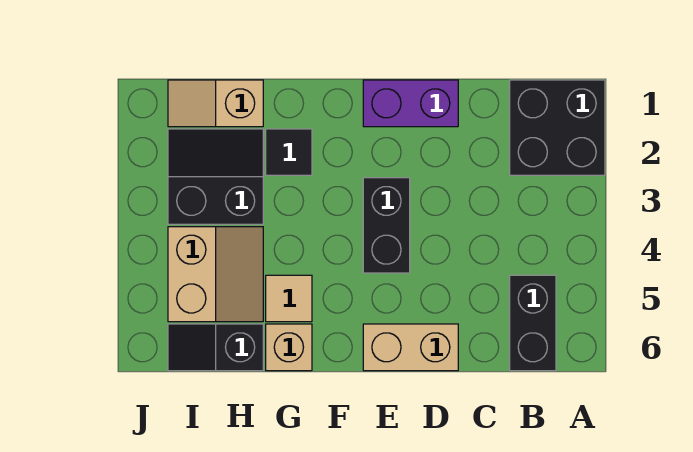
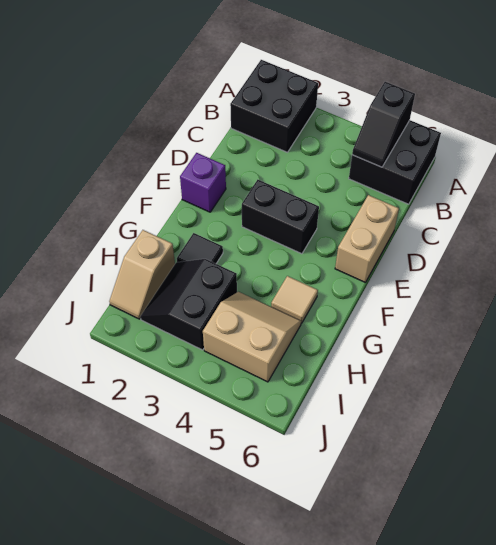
black 1x2 brick [510,275,556,371] -> black 2x2 brick [349,120,441,204]
purple 1x2 brick [363,80,458,127] -> purple 1x1 brick [180,153,226,212]
tan 1x1 brick [266,324,312,371] -> none
black 1x2 slope [168,324,263,371] -> black 1x2 slope moved to [352,82,415,167]

